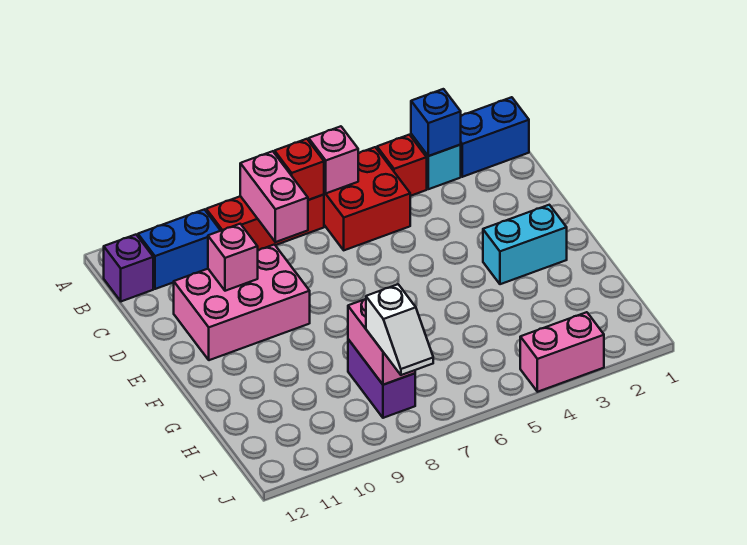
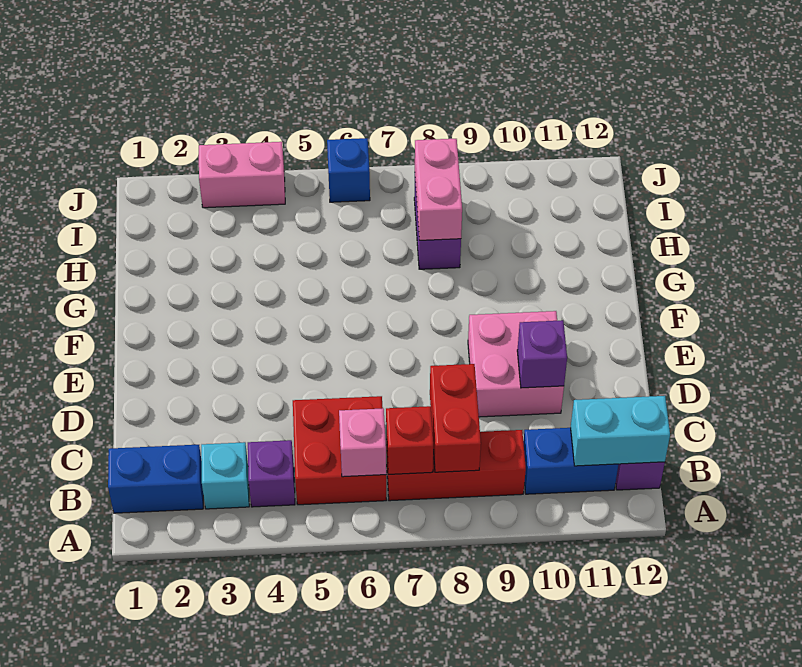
blue 1x1 brick [411,89,461,156] -> blue 1x1 brick moved to [327,138,370,202]
red 1x1 brick [377,135,427,196] -> purple 1x1 brick [248,440,295,507]
pink 1x2 brick [240,151,308,242] -> red 1x2 brick [430,364,481,472]
pink 2x3 brick [174,245,310,360] -> pink 2x2 brick [468,311,564,417]
pink 1x1 brick [208,224,258,291] -> purple 1x1 brick [517,320,567,388]
cyan 1x2 brick [483,205,567,284] -> cyan 1x2 brick moved to [571,396,670,466]
white 1x2 slope [366,284,433,375] -> none

